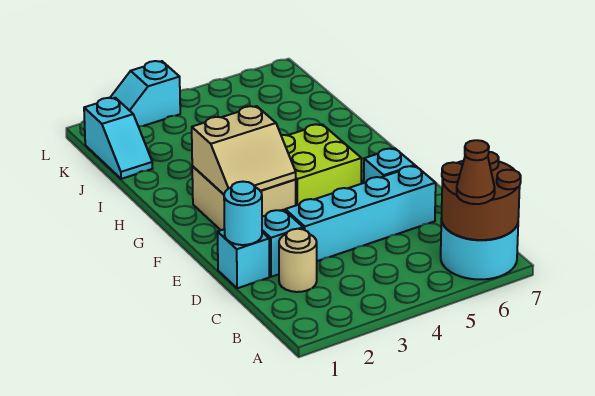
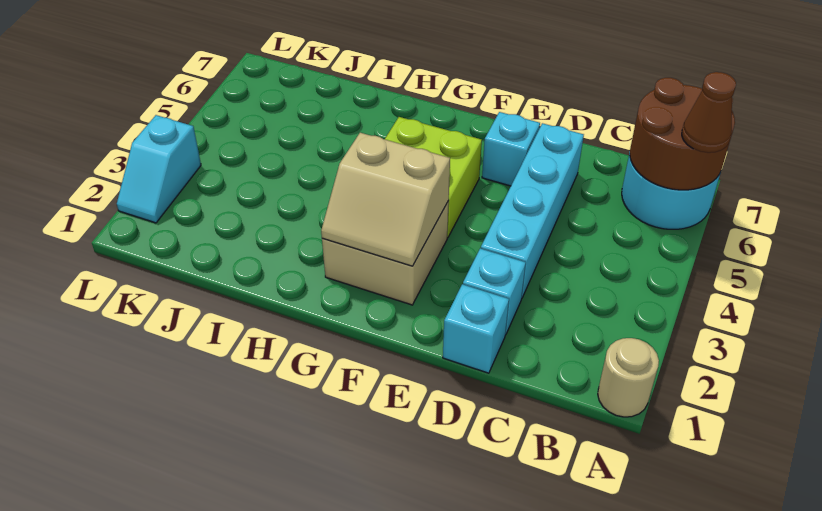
tan 1x1 round brick [279,229,317,292] -> tan 1x1 round brick moved to [598,338,659,417]
cyan 1x1 round brick [224,182,262,245] -> none
tan 2x2 slope [192,106,296,194] -> tan 2x2 slope turned to [321,133,450,266]
cyan 1x2 slope [84,98,153,179] -> none

